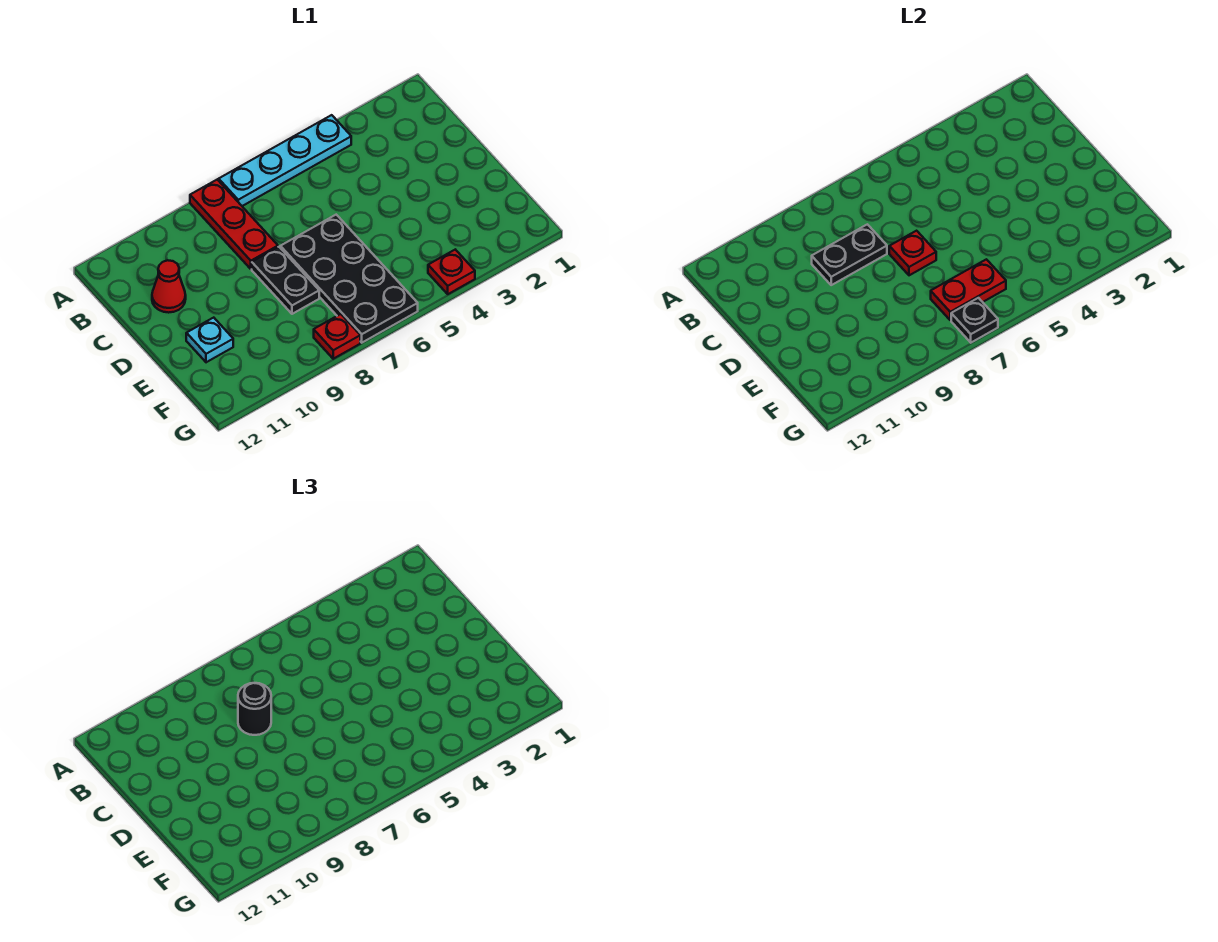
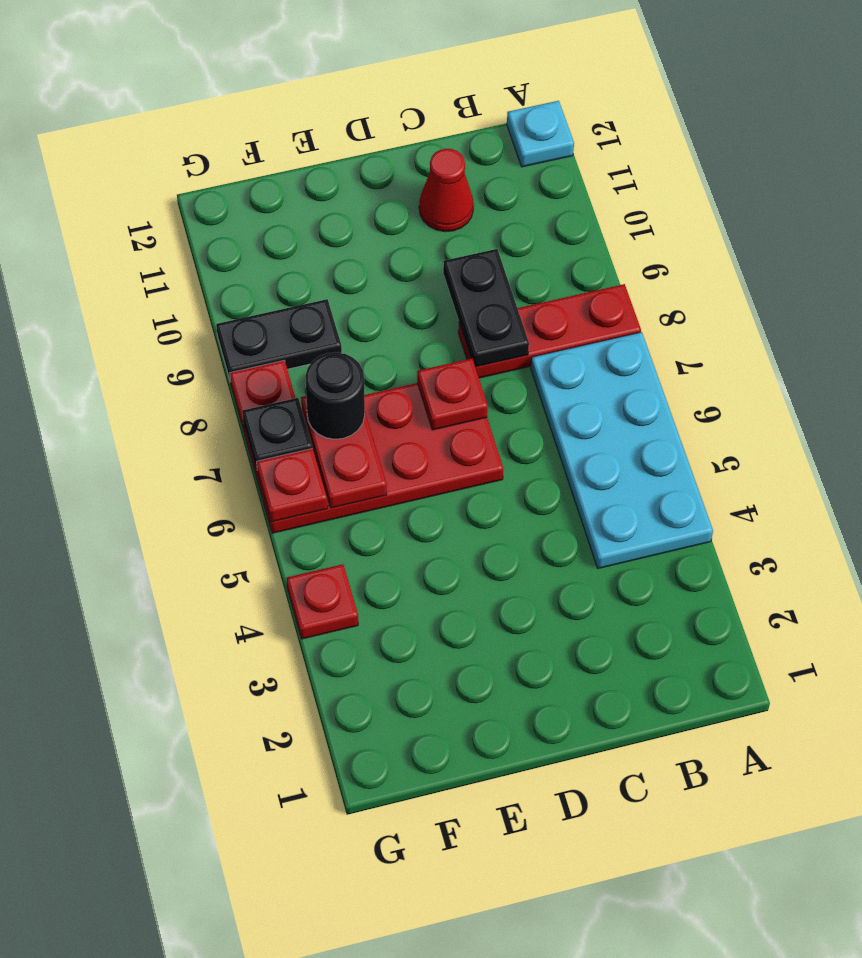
cyan 1x4 plate [219,115,351,206] -> cyan 2x4 plate [531,332,713,568]
black 1x1 round brick [238,683,271,735] -> black 1x1 round brick moved to [305,352,365,439]
black 2x4 plate [280,215,418,343] -> red 2x4 plate [244,383,503,533]
black 1x2 plate [252,247,319,314] -> black 1x2 plate moved to [216,299,342,382]
cyan 1x1 plate [186,318,233,362] -> cyan 1x1 plate moved to [507,101,574,167]
none -> red 1x1 plate [257,448,328,522]

